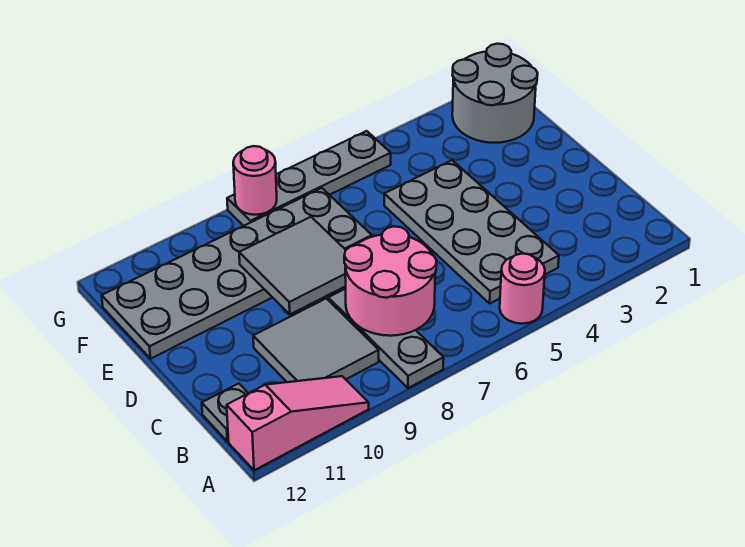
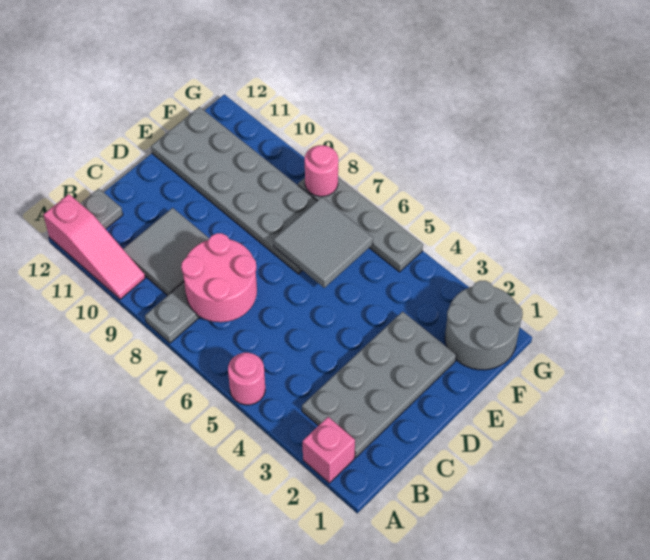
none -> pink 1x1 brick [303,417,355,483]
grey 2x4 plate [384,160,559,303] -> grey 2x4 plate moved to [302,311,456,458]
grey 2x2 tile [239,217,346,314] -> grey 2x2 tile moved to [274,197,373,288]

